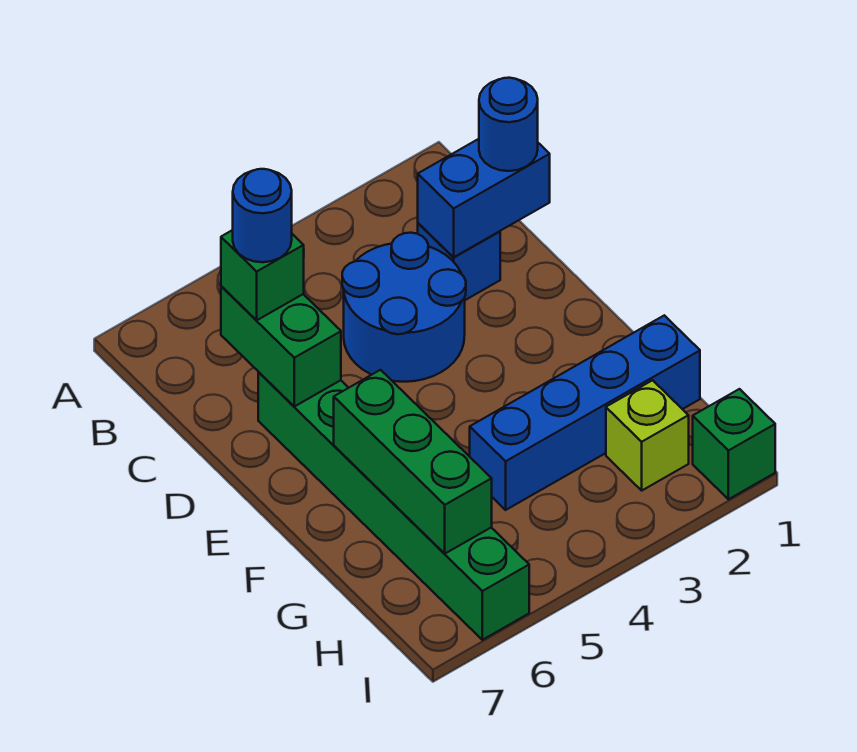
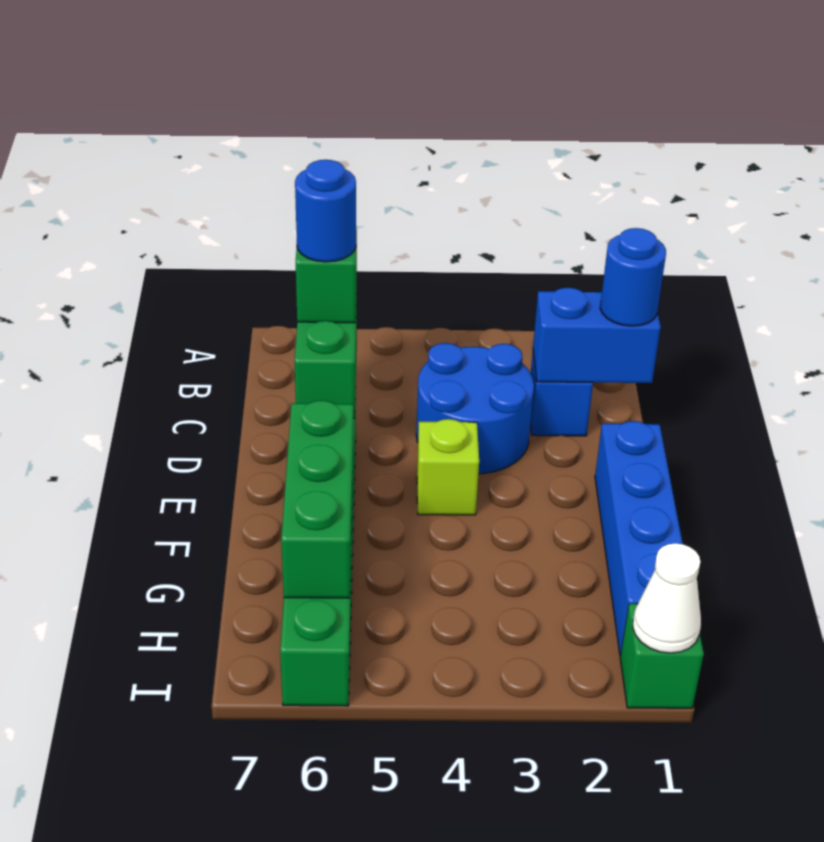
blue 1x4 brick [470,315,700,510] -> blue 1x4 brick turned to [595,421,683,656]
lime 1x1 brick [606,380,689,490] -> lime 1x1 brick moved to [417,419,479,515]
none -> white 1x1 cone [633,543,701,653]

